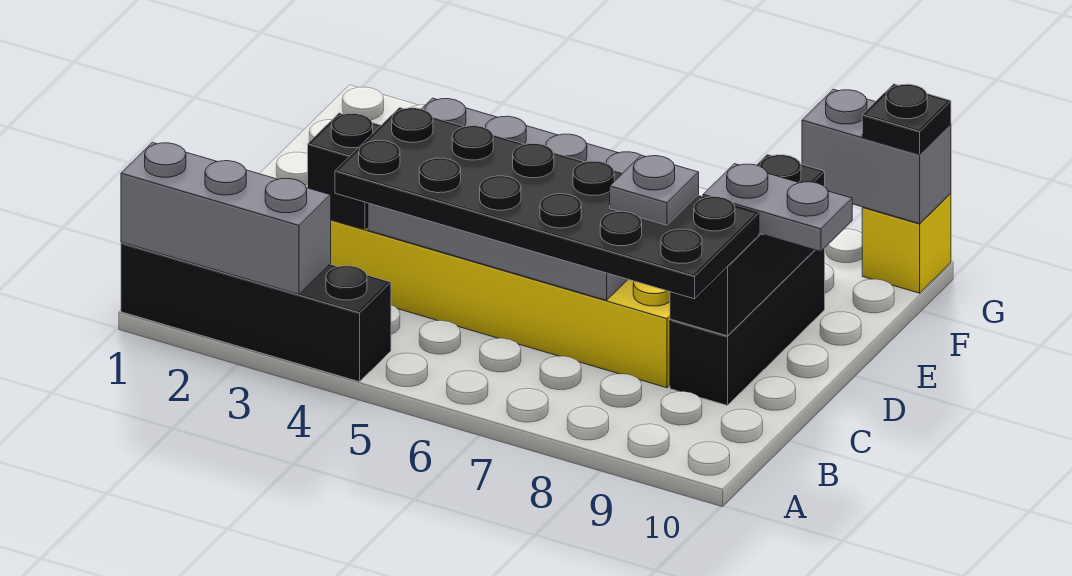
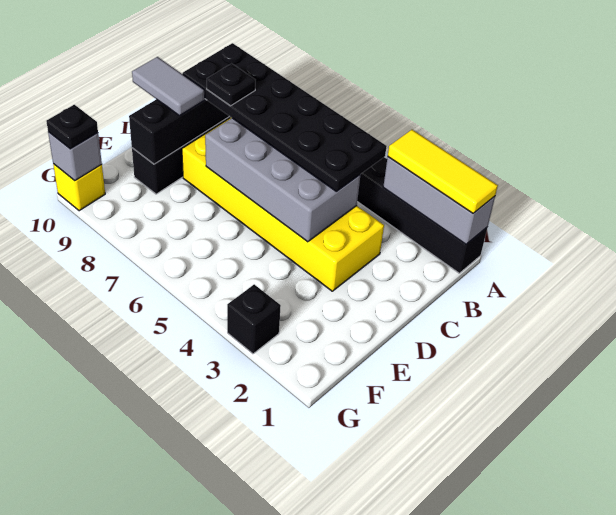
none -> yellow 1x3 tile [388,130,498,213]
black 1x1 brick [308,113,381,229] -> black 1x1 brick moved to [227,284,281,354]
grey 1x1 plate [610,155,699,225] -> black 1x1 plate [207,64,255,106]
grey 1x2 plate [703,164,852,252] -> grey 1x2 tile [132,57,205,116]
grey 1x2 brick [802,89,951,224] -> grey 1x1 brick [48,132,102,181]

